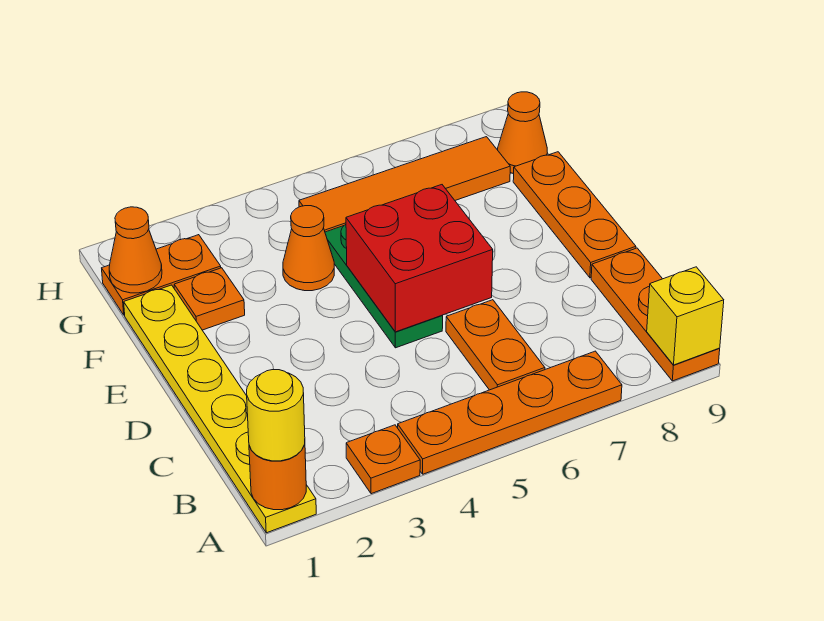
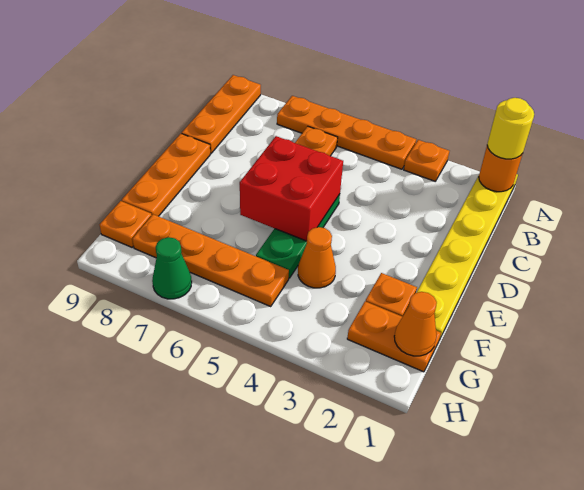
yellow 1x1 brick [647,267,724,365] -> none
orange 1x4 tile [299,137,510,232] -> orange 1x4 plate [133,214,289,306]
orange 1x1 cone [498,92,547,174] -> orange 1x1 plate [100,201,152,247]
none -> green 1x1 cone [152,237,192,299]

